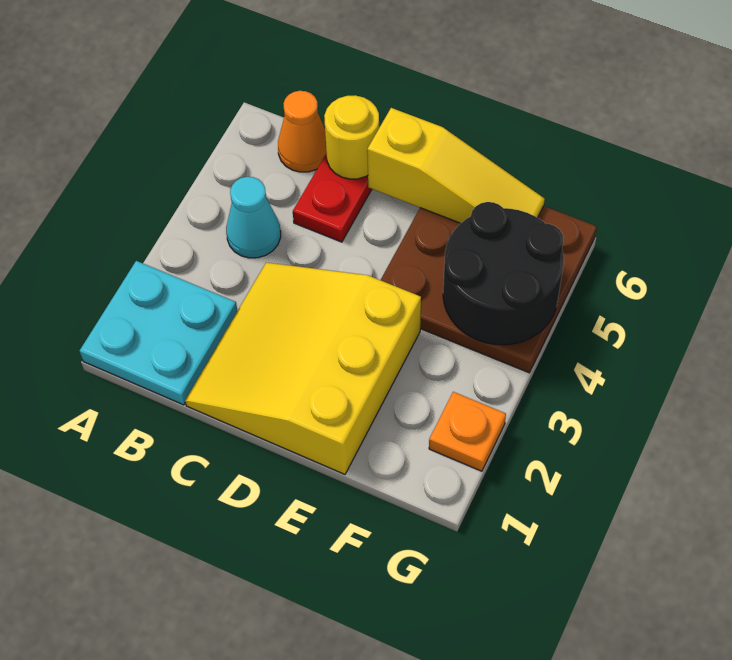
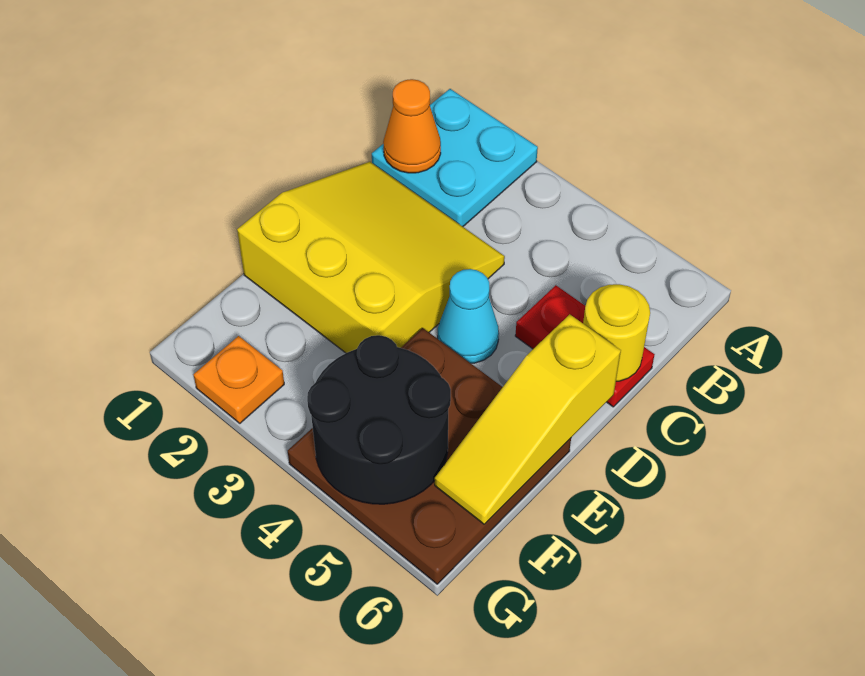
cyan 1x1 cone [226,177,281,258] -> cyan 1x1 cone moved to [438,269,499,363]
orange 1x1 cone [278,91,327,172] -> orange 1x1 cone moved to [383,79,441,173]

